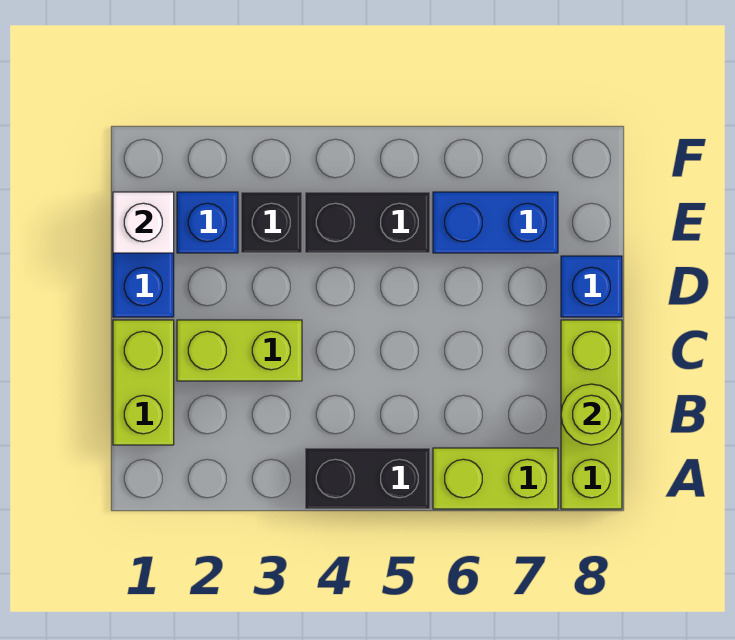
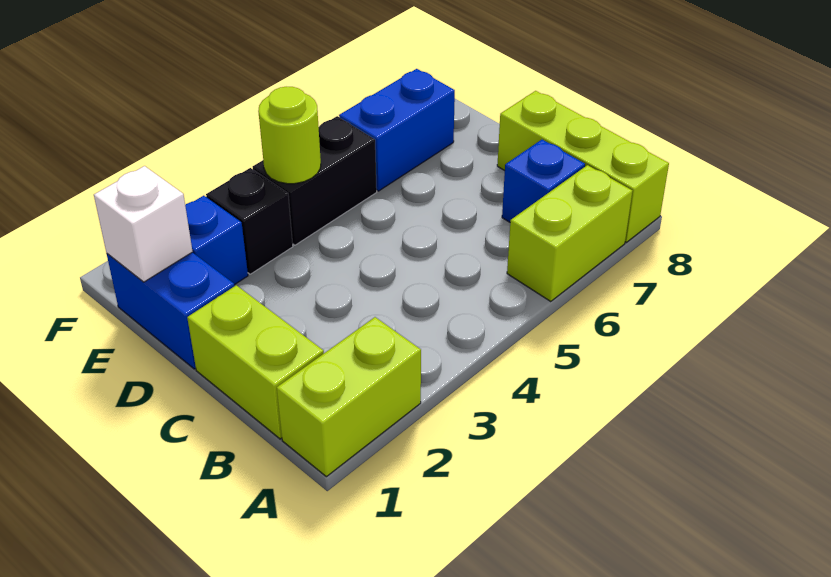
black 1x2 brick [305,448,430,509] -> none
lime 1x1 round brick [561,384,622,445] -> lime 1x1 round brick moved to [258,87,321,184]
lime 1x2 brick [177,320,302,381] -> lime 1x2 brick moved to [277,317,421,477]
blue 1x1 brick [561,256,622,317] -> blue 1x1 brick moved to [502,140,585,222]

